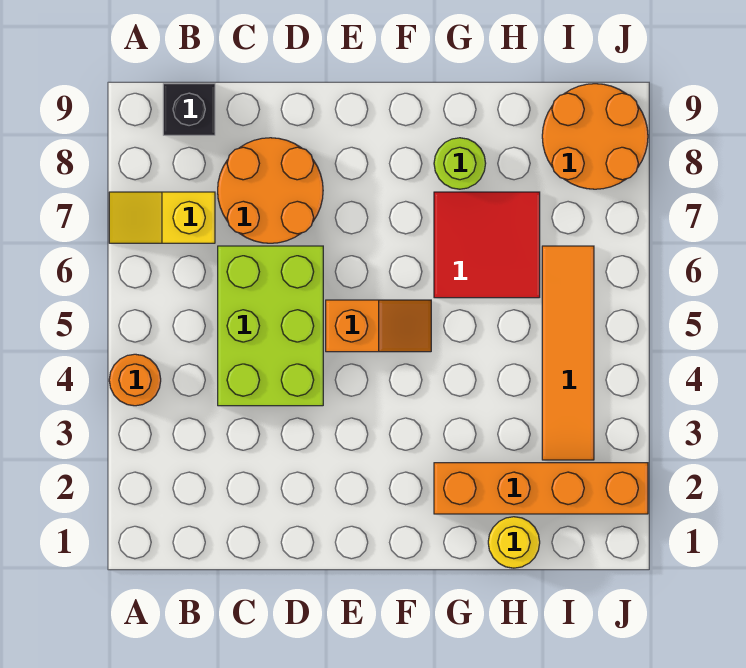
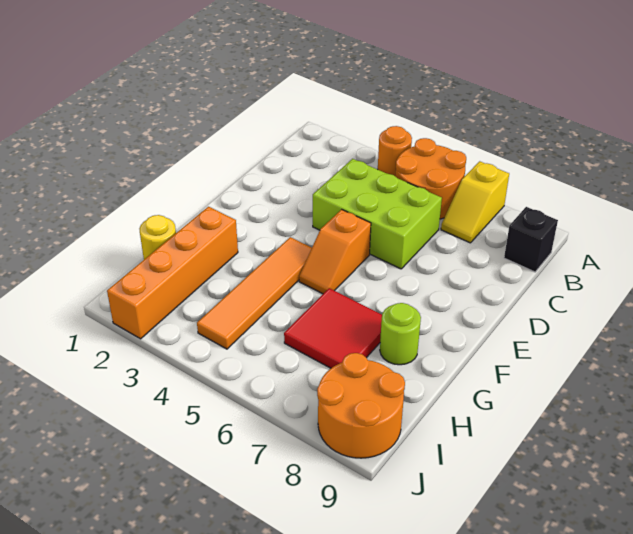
yellow 1x2 slope [109,192,215,243] -> yellow 1x2 slope turned to [441,161,509,243]
orange 2x2 round brick [218,138,323,243] -> orange 2x2 round brick moved to [395,138,466,219]
orange 1x4 tile [542,246,594,460] -> orange 1x4 tile turned to [197,237,312,349]

